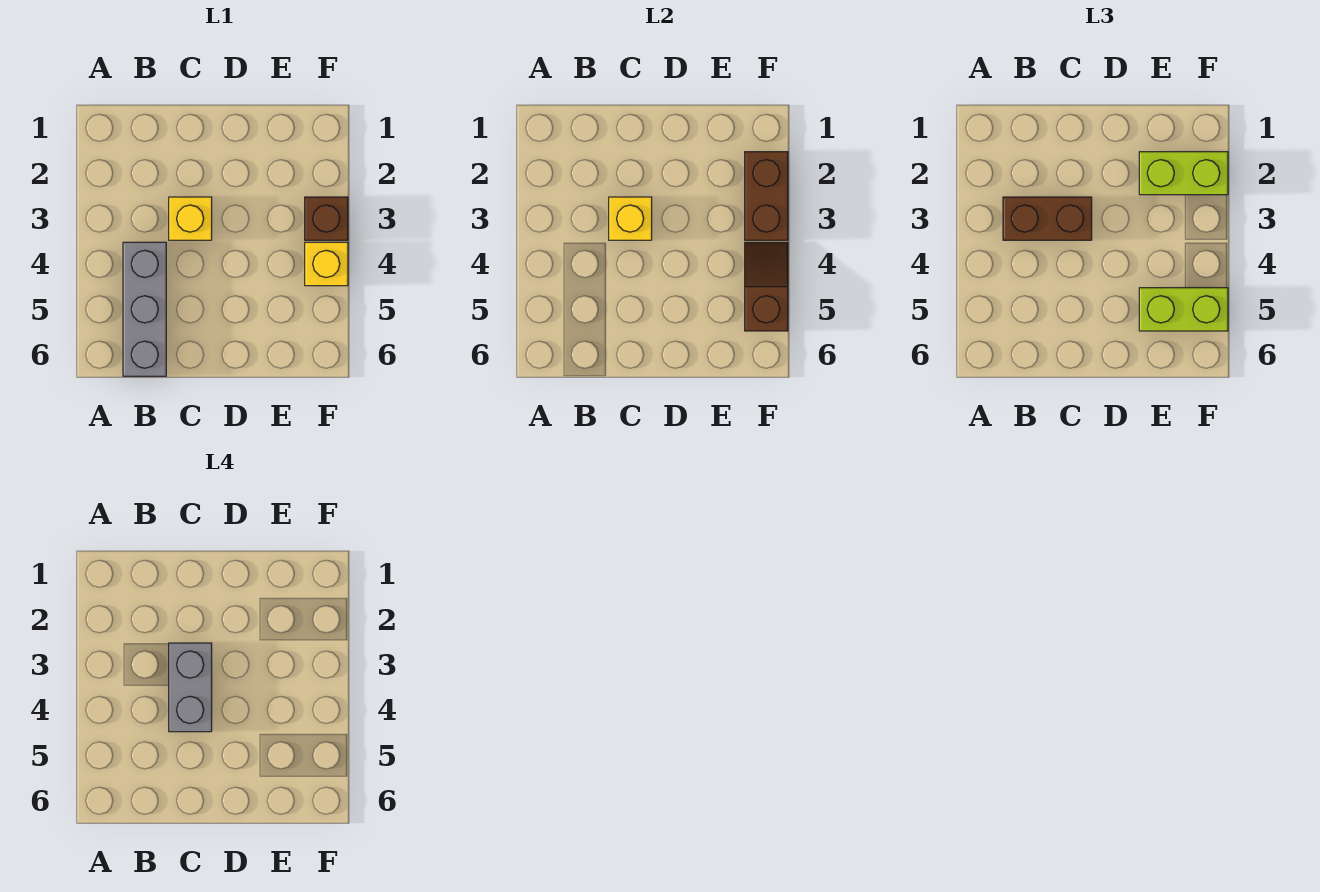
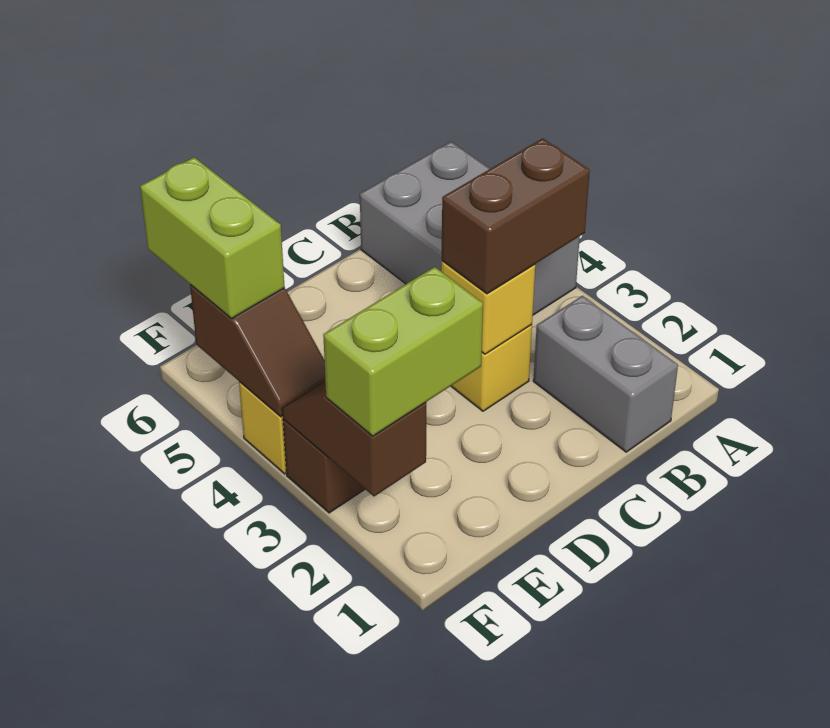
grey 1x3 brick [123,242,166,376] -> grey 2x3 brick [360,142,580,315]
grey 1x2 brick [169,643,212,732] -> grey 1x2 brick moved to [533,296,678,452]
lime 1x2 brick [1139,288,1228,331] -> lime 1x2 brick turned to [140,157,285,319]
brown 1x2 brick [745,152,788,240] -> brown 1x2 slope [282,382,426,496]

